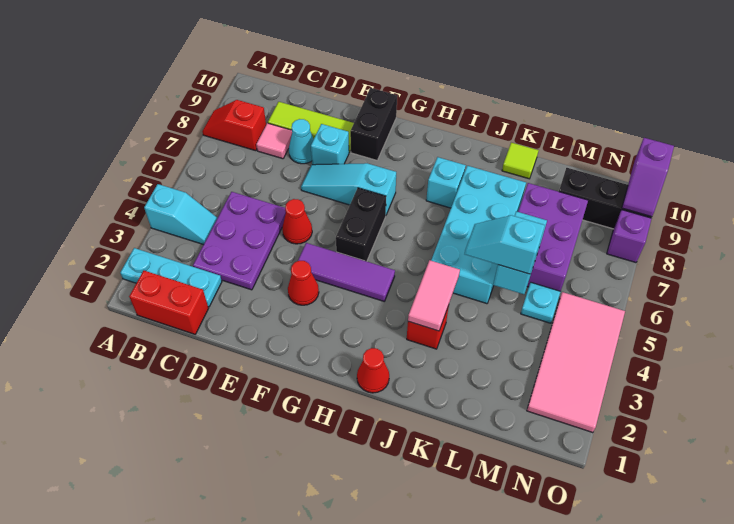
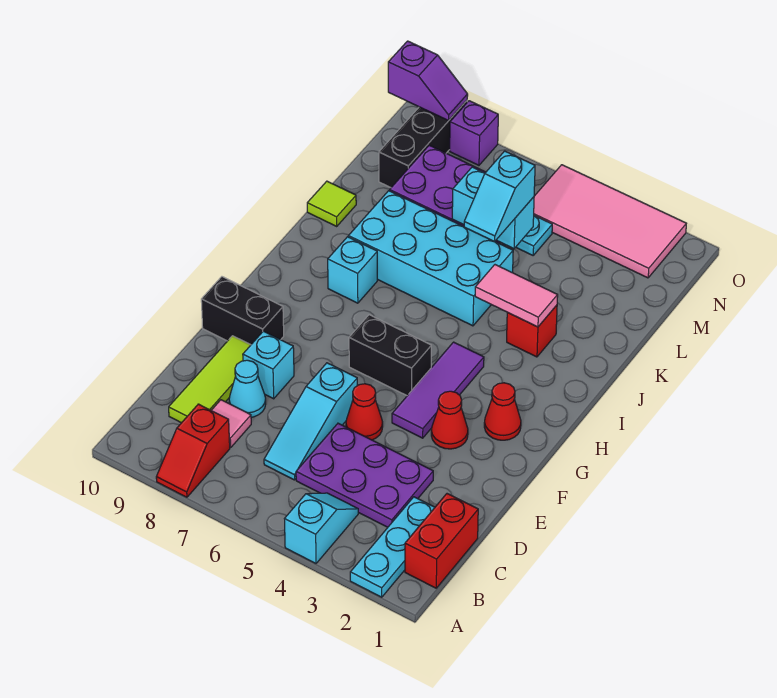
cyan 1x3 slope [301,163,396,215] -> cyan 1x3 slope moved to [264,363,357,480]
red 1x1 cone [357,348,389,393] -> red 1x1 cone moved to [484,383,521,440]

